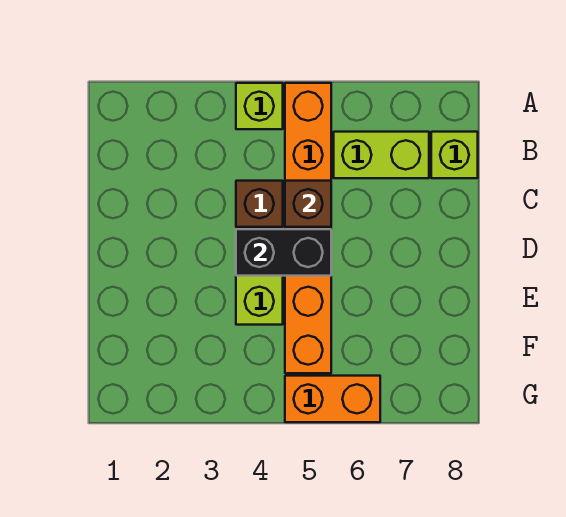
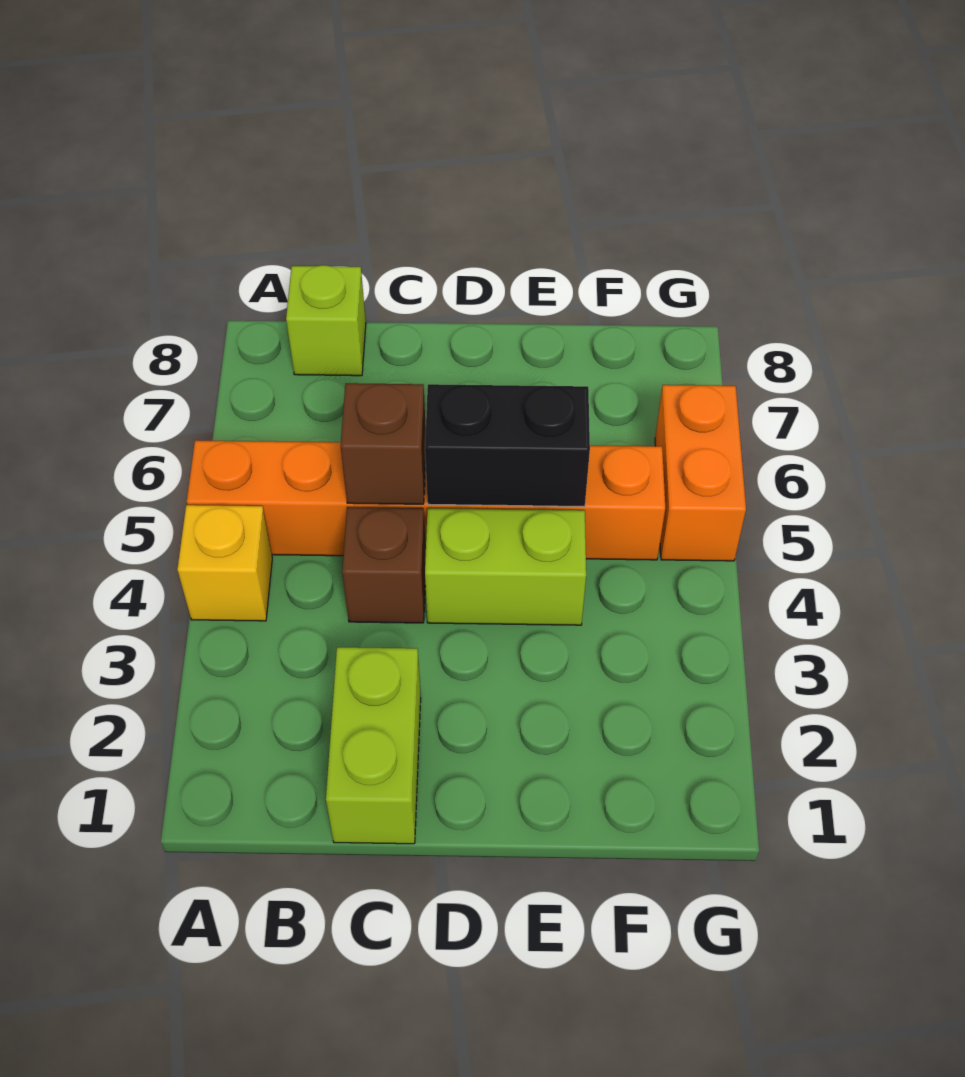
lime 1x1 brick [236,83,283,129] -> yellow 1x1 brick [177,505,272,621]
lime 1x2 brick [334,132,429,178] -> lime 1x2 brick moved to [326,647,421,844]
black 1x2 brick [236,229,331,276] -> black 1x2 brick turned to [425,384,590,507]

